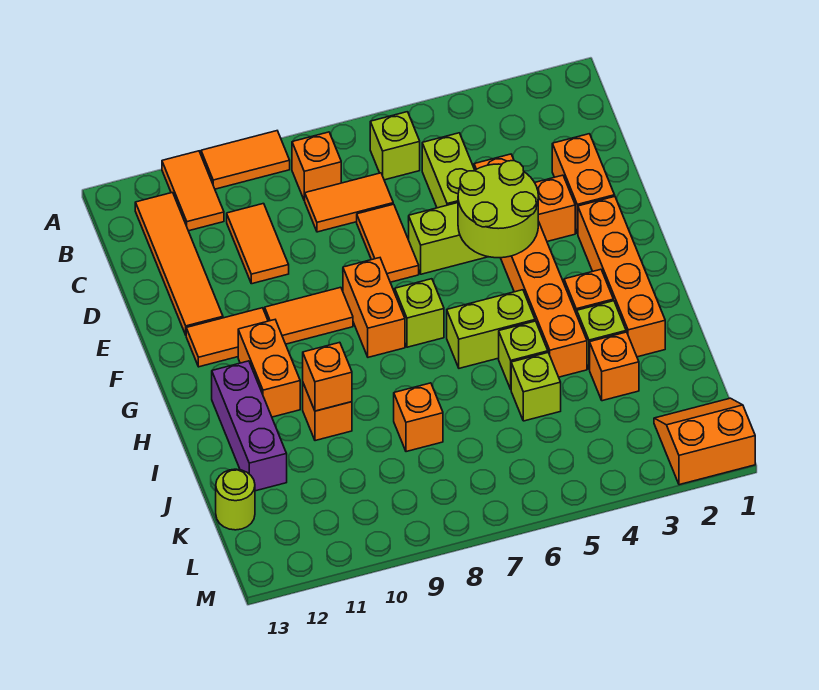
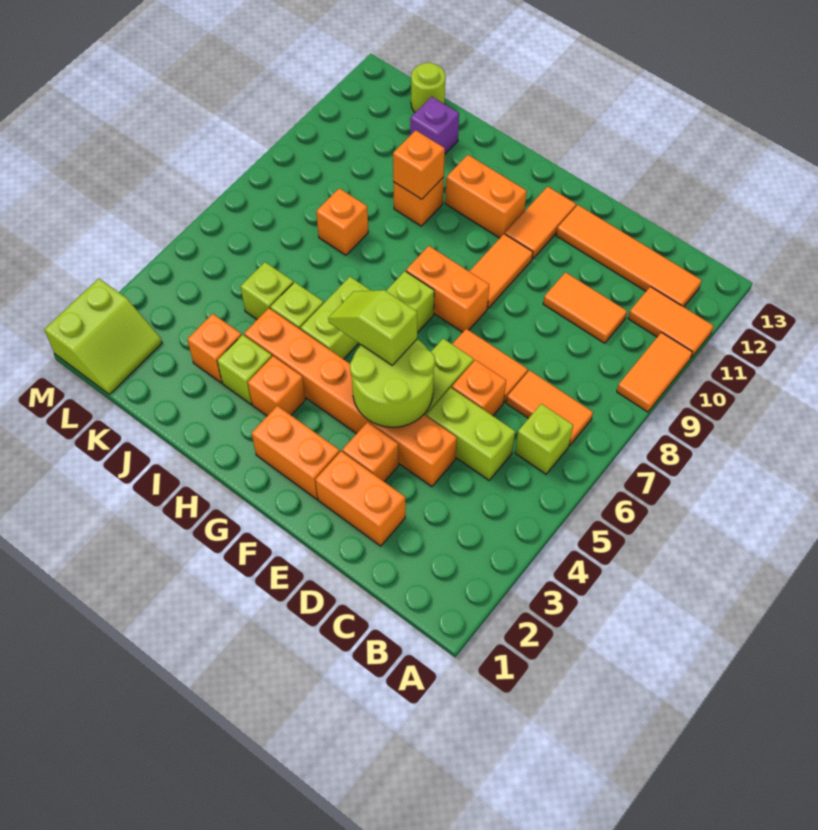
orange 1x1 brick [292,132,341,200] -> orange 1x1 brick moved to [452,360,506,416]
orange 1x2 tile [304,173,393,232] -> orange 1x2 tile turned to [506,370,593,446]
orange 1x4 brick [578,196,665,357] -> orange 1x2 brick [252,406,340,499]
none -> lime 1x2 slope [328,290,417,365]
purple 1x3 brick [212,361,287,491] -> purple 1x1 brick [410,97,459,154]
orange 2x2 slope [654,398,755,485] -> lime 2x2 slope [44,279,162,394]

